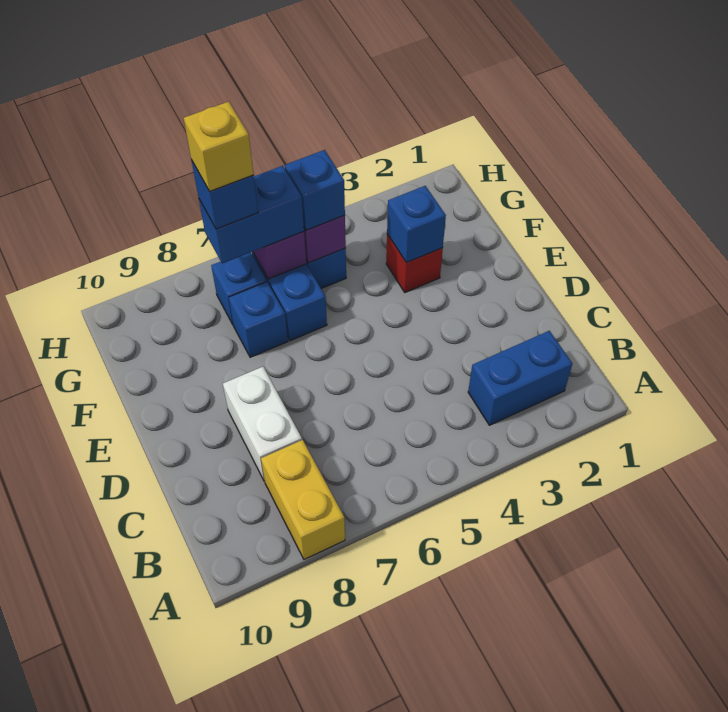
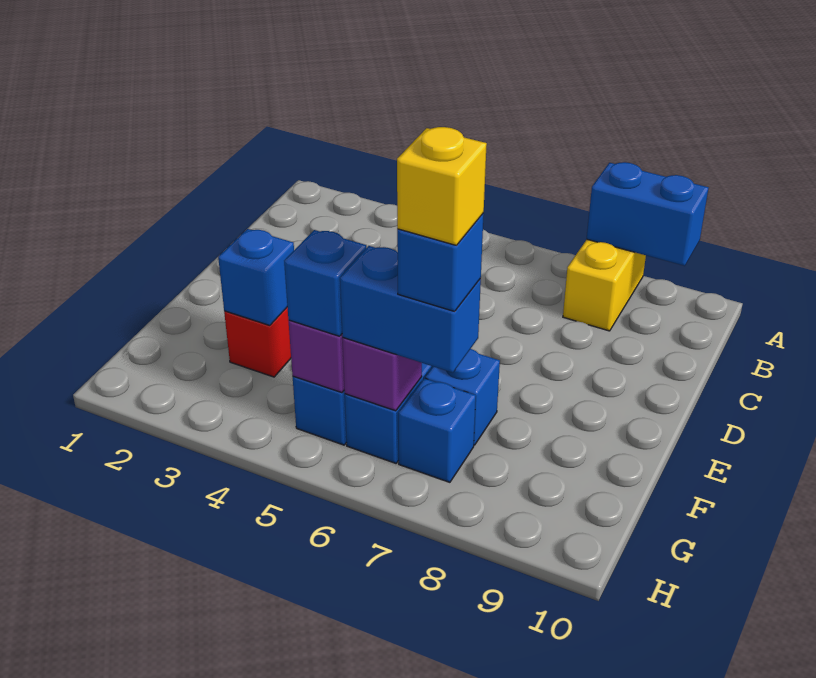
blue 1x2 brick [468,331,572,425] -> blue 1x2 brick moved to [587,162,709,266]
white 1x2 brick [223,367,302,481] -> none

